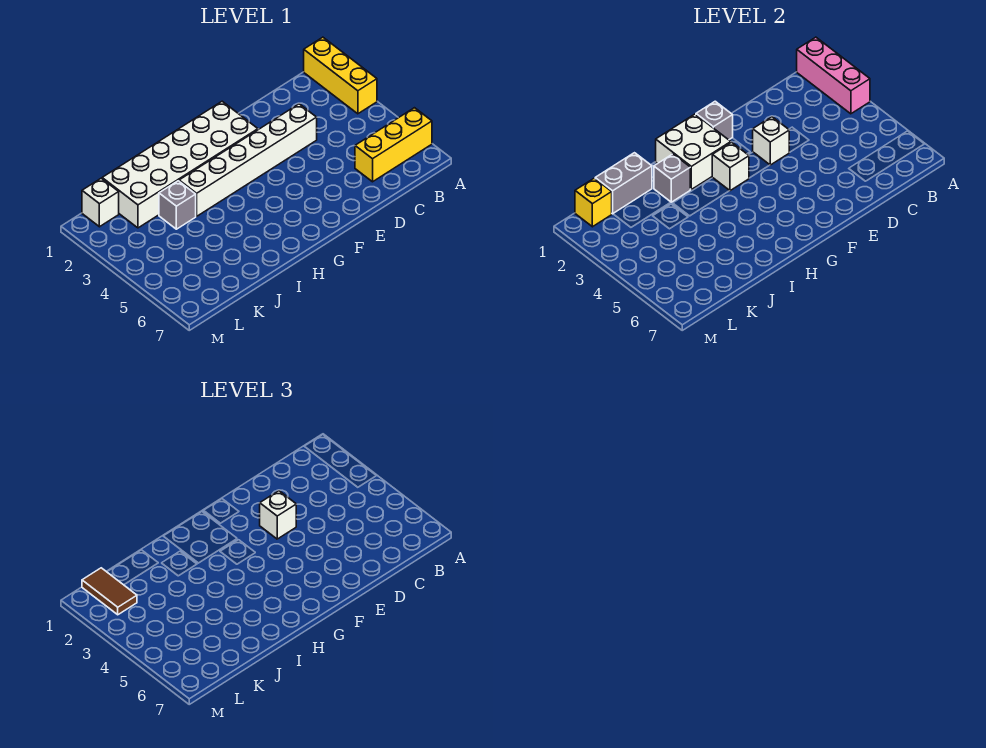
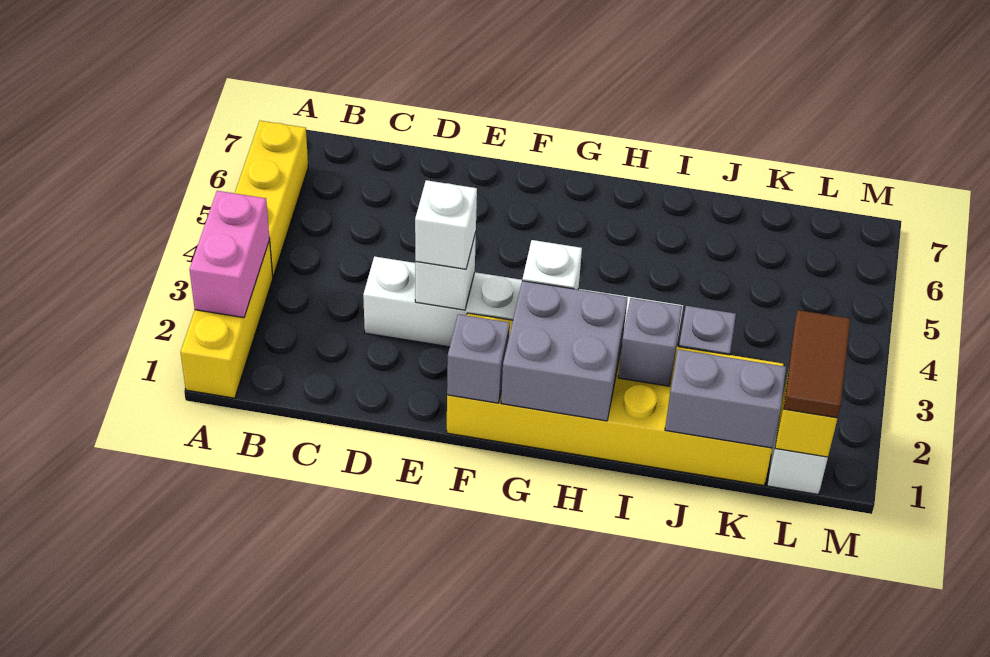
pink 1x3 brick [797,37,870,114] -> pink 1x2 brick [189,191,270,318]
yellow 1x3 brick [355,108,432,182] -> yellow 1x3 brick turned to [235,121,308,277]
white 2x6 brick [102,101,258,228] -> yellow 2x6 brick [447,313,783,485]
white 2x2 brick [656,114,731,189] -> grey 2x2 brick [501,281,628,421]

